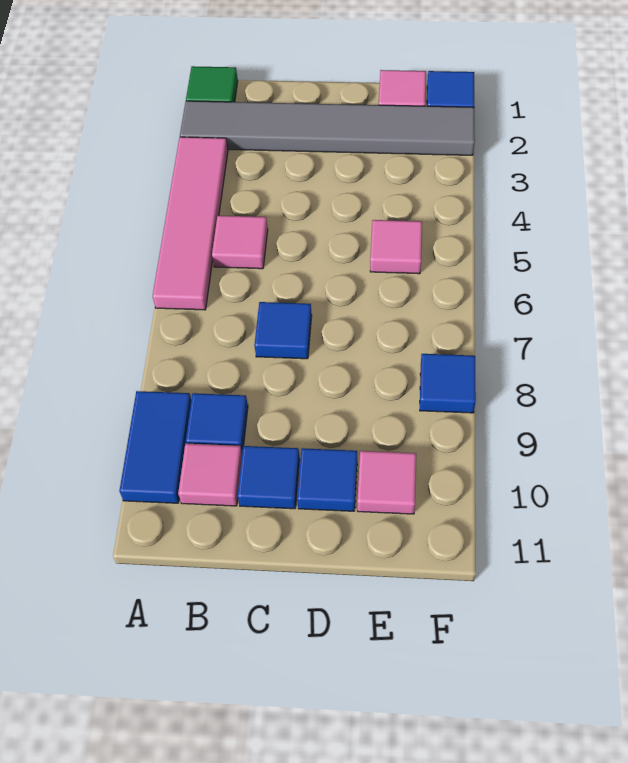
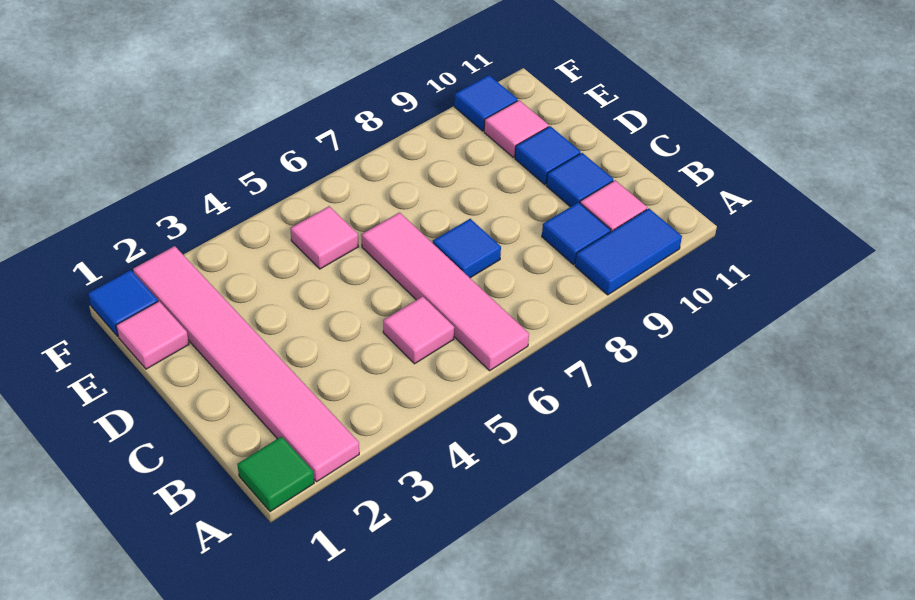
grey 1x6 tile [180,101,475,155] -> pink 1x6 tile [133,246,359,482]
pink 1x4 tile [153,137,228,310] -> pink 1x4 tile turned to [361,213,529,371]
blue 1x1 tile [420,354,476,413] -> blue 1x1 tile moved to [454,75,518,131]

